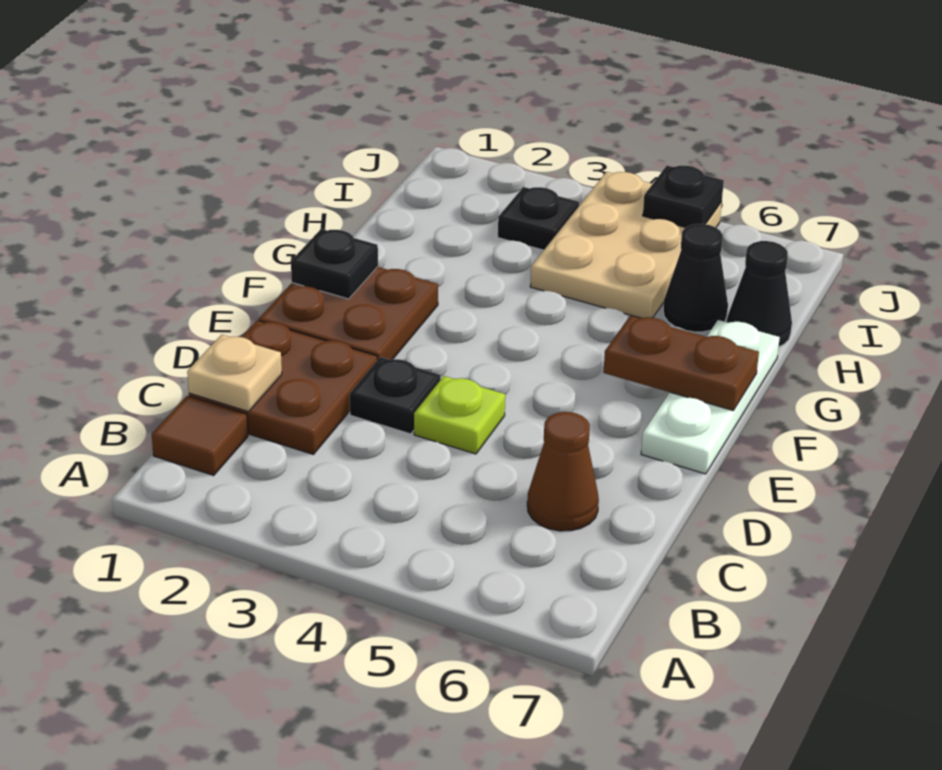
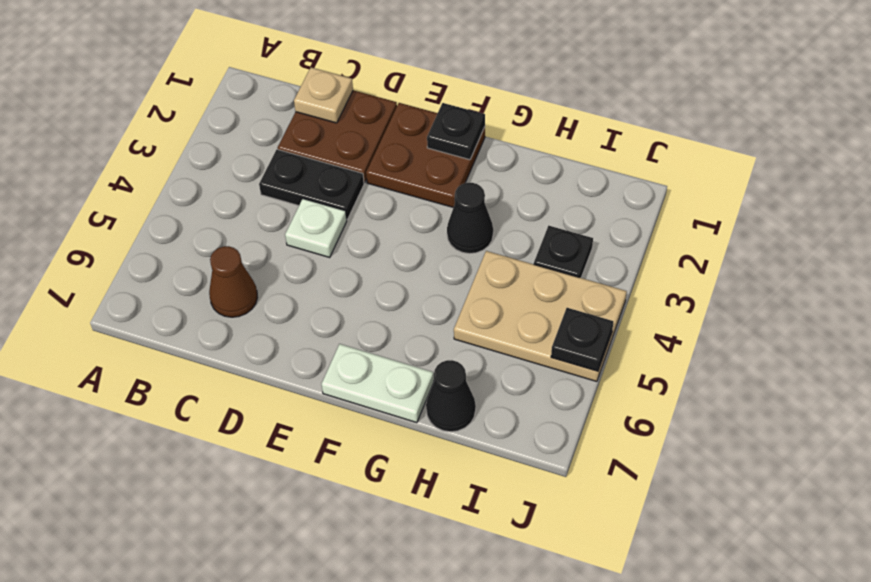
brown 1x1 tile [152,396,248,475] -> none
black 1x1 plate [350,357,441,434] -> black 1x2 plate [259,149,364,219]
lime 1x1 plate [414,376,505,454] -> white 1x1 plate [285,199,347,257]
white 1x3 plate [641,320,780,474] -> white 1x2 plate [321,344,434,423]
brown 1x2 plate [603,316,759,410] -> none
black 1x1 cone [663,224,728,332] -> black 1x1 cone moved to [447,183,493,254]

